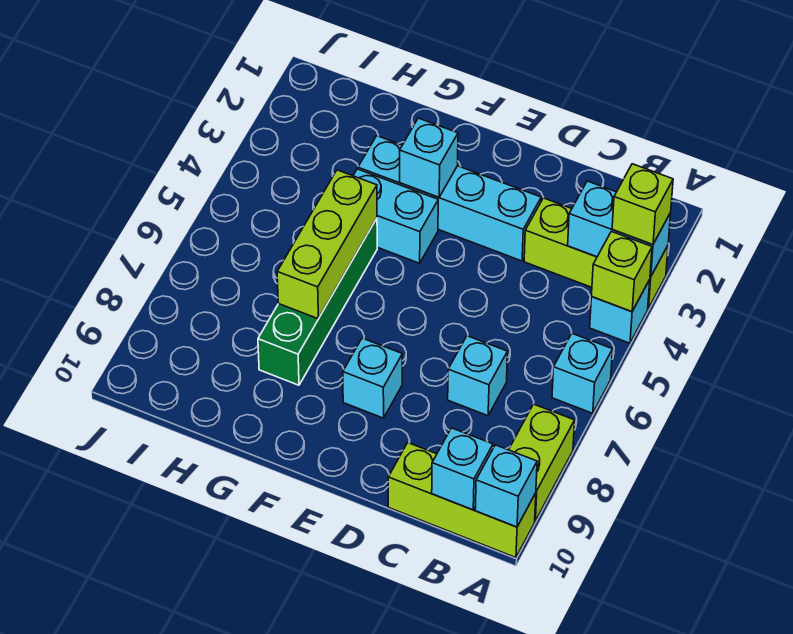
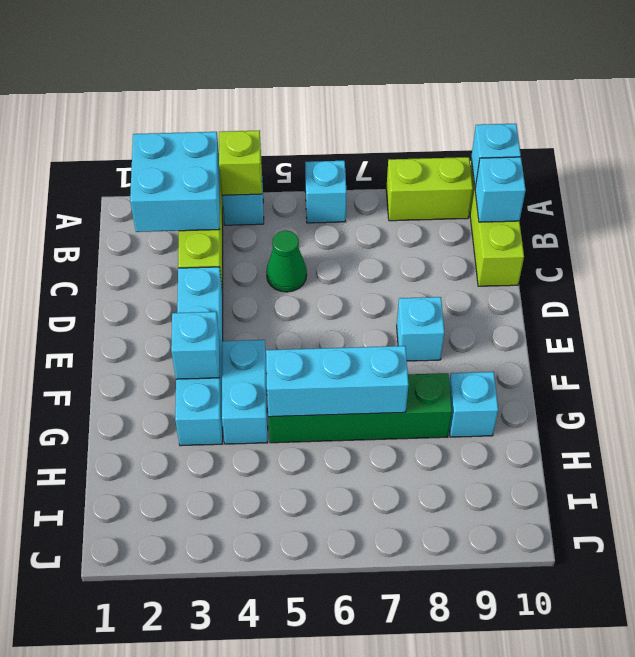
cyan 1x2 brick [568,181,671,277] -> cyan 2x2 brick [130,132,220,232]
lime 1x1 brick [612,164,673,245] -> none
none -> green 1x1 cone [266,230,307,292]
cyan 1x1 brick [448,336,508,416] -> cyan 1x1 brick moved to [449,372,498,437]
lime 1x3 brick [277,170,377,319] -> cyan 1x3 brick [266,346,409,417]

